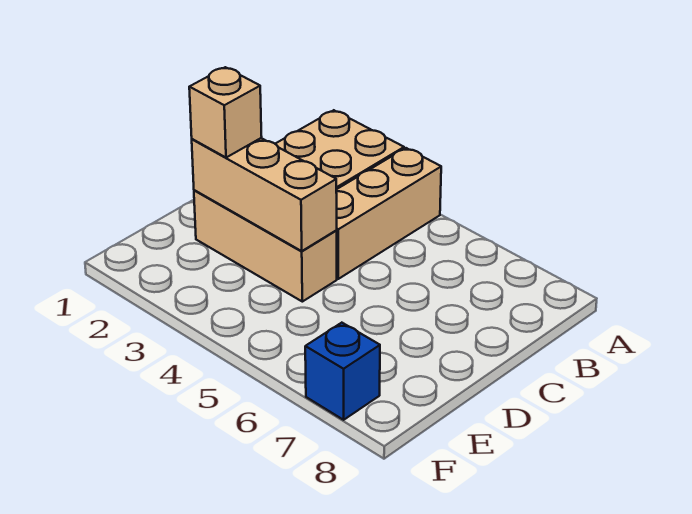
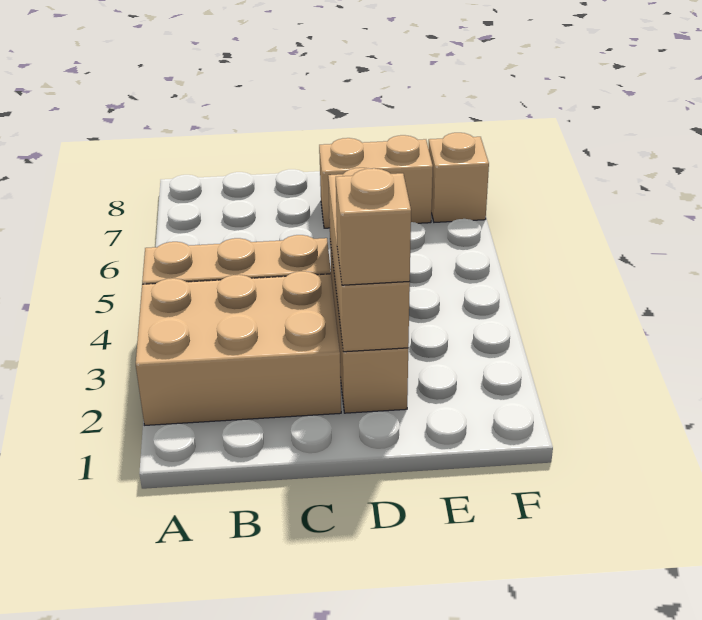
none -> tan 1x2 brick [319,135,433,228]
blue 1x1 brick [305,323,380,420] -> tan 1x1 brick [429,133,489,222]

